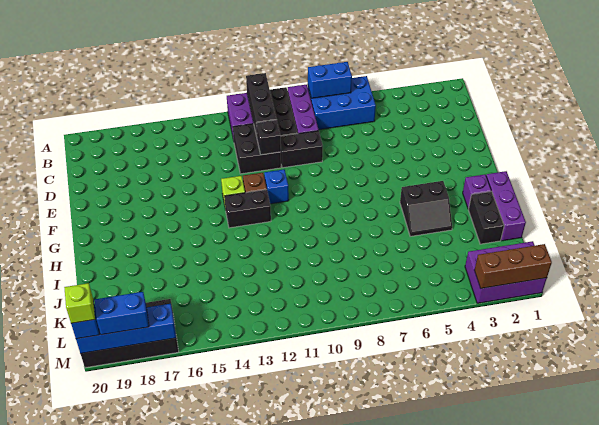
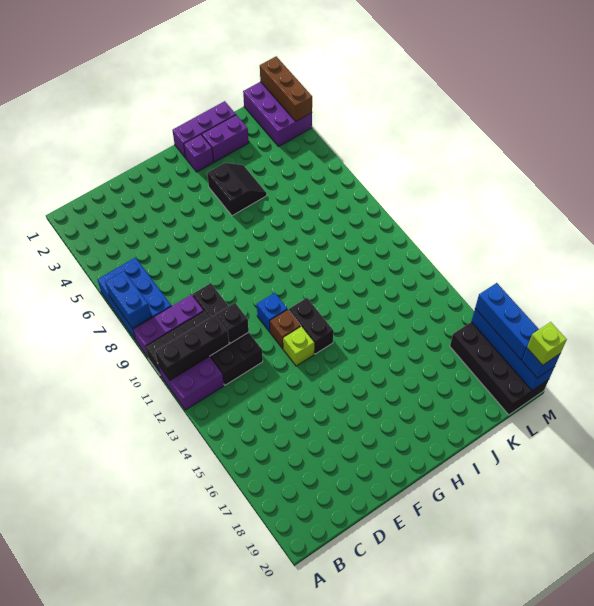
black 1x2 brick [468,191,504,244] -> purple 1x2 brick [202,115,249,162]
blue 1x2 brick [95,292,149,335] -> blue 1x3 brick [475,283,539,360]

